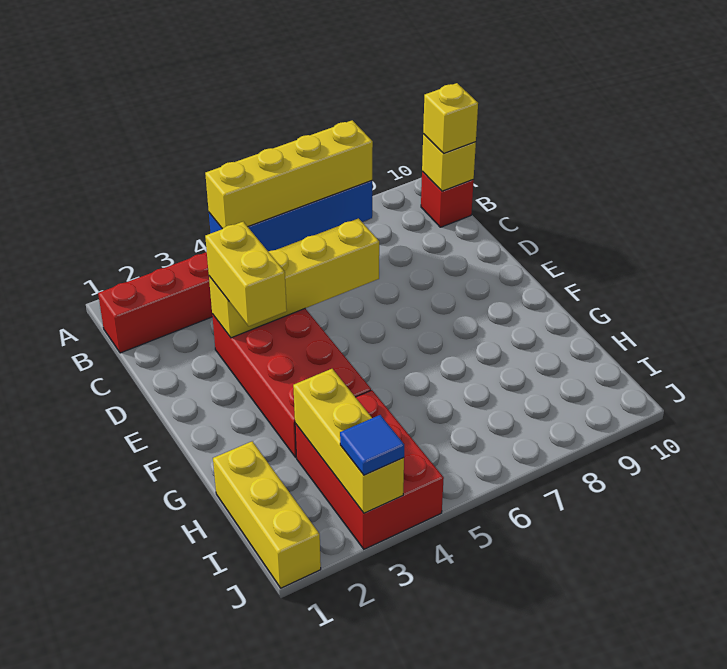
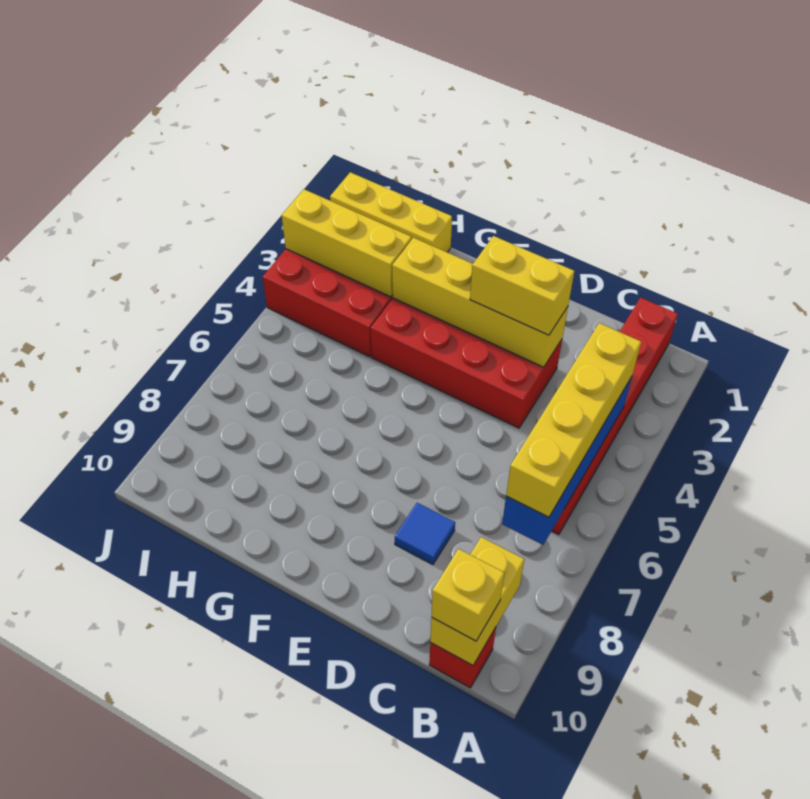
yellow 1x1 brick [422,134,476,191] -> yellow 1x2 brick [430,537,524,665]
yellow 1x4 brick [209,218,379,338] -> yellow 1x4 brick turned to [392,238,568,367]
blue 1x1 tile [340,415,404,475] -> blue 1x1 tile moved to [395,503,455,564]

